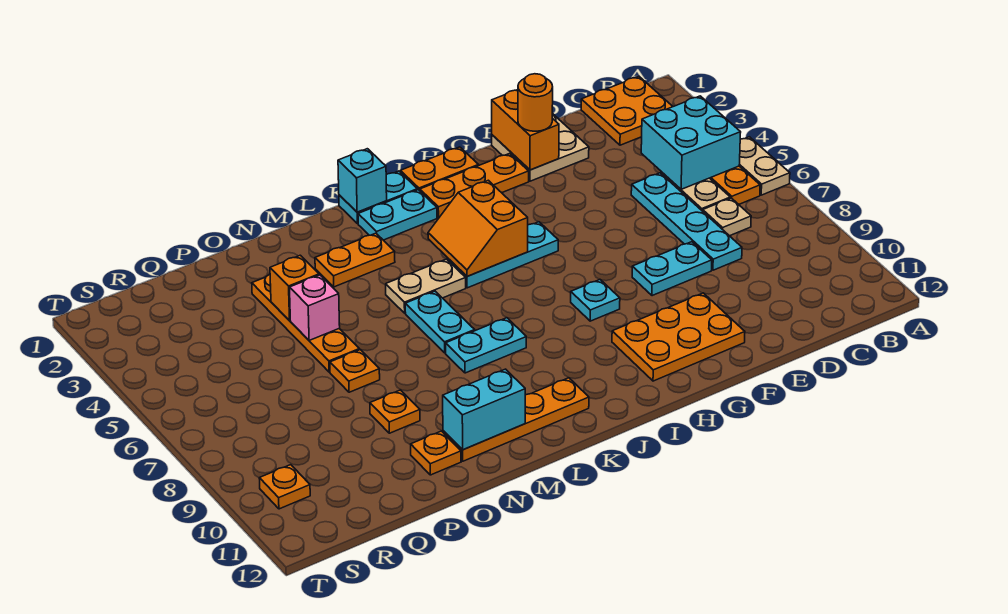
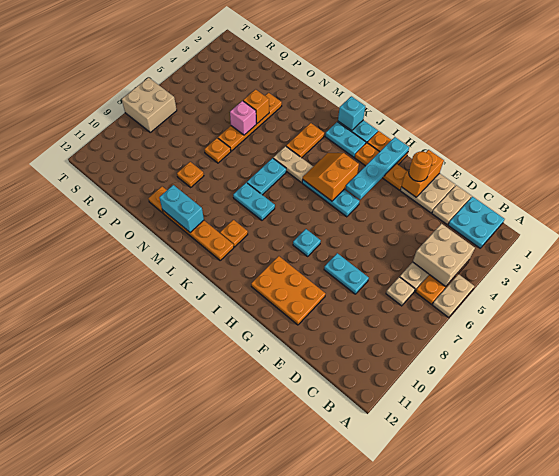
orange 2x2 plate [581,76,673,145] -> cyan 2x2 plate [448,197,504,248]
cyan 2x2 brick [641,96,741,189] -> tan 2x2 brick [413,224,475,287]
none -> tan 1x2 plate [432,185,471,224]
cyan 1x4 plate [631,173,742,270] -> cyan 1x4 plate moved to [346,137,409,200]
orange 1x2 plate [315,233,395,287] -> orange 1x2 plate turned to [286,123,324,158]
none -> tan 2x2 brick [122,77,177,132]
orange 1x1 plate [259,465,310,509] -> orange 1x1 plate moved to [220,220,248,247]

